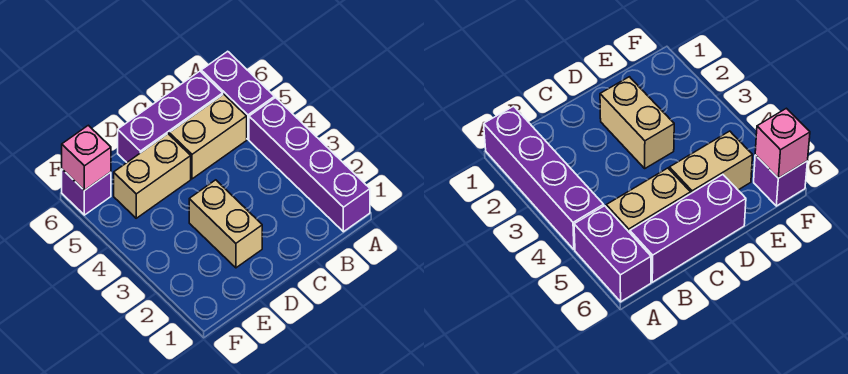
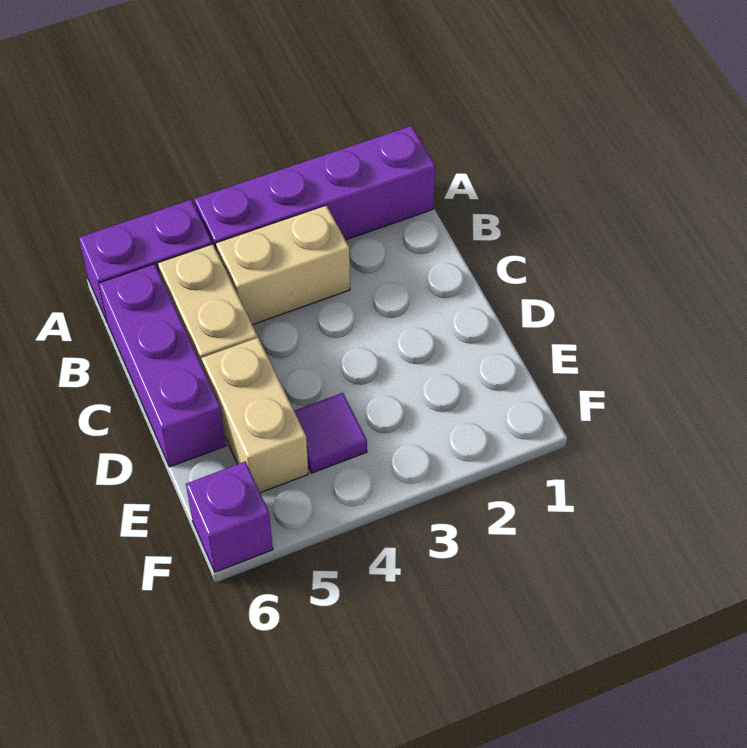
tan 1x2 brick [189,180,262,268] -> tan 1x2 brick moved to [216,205,350,325]
none -> purple 1x1 tile [294,393,367,473]
pink 1x1 brick [62,125,111,191] -> none

